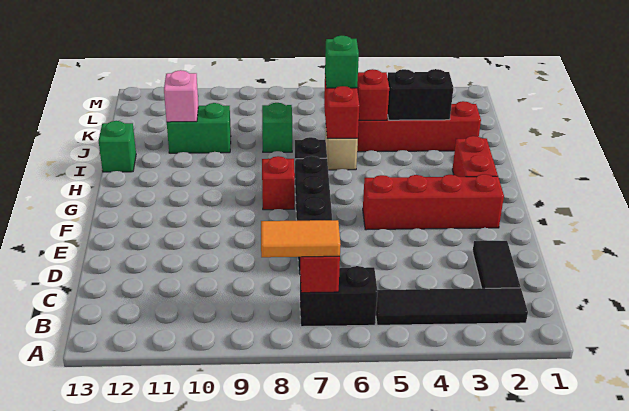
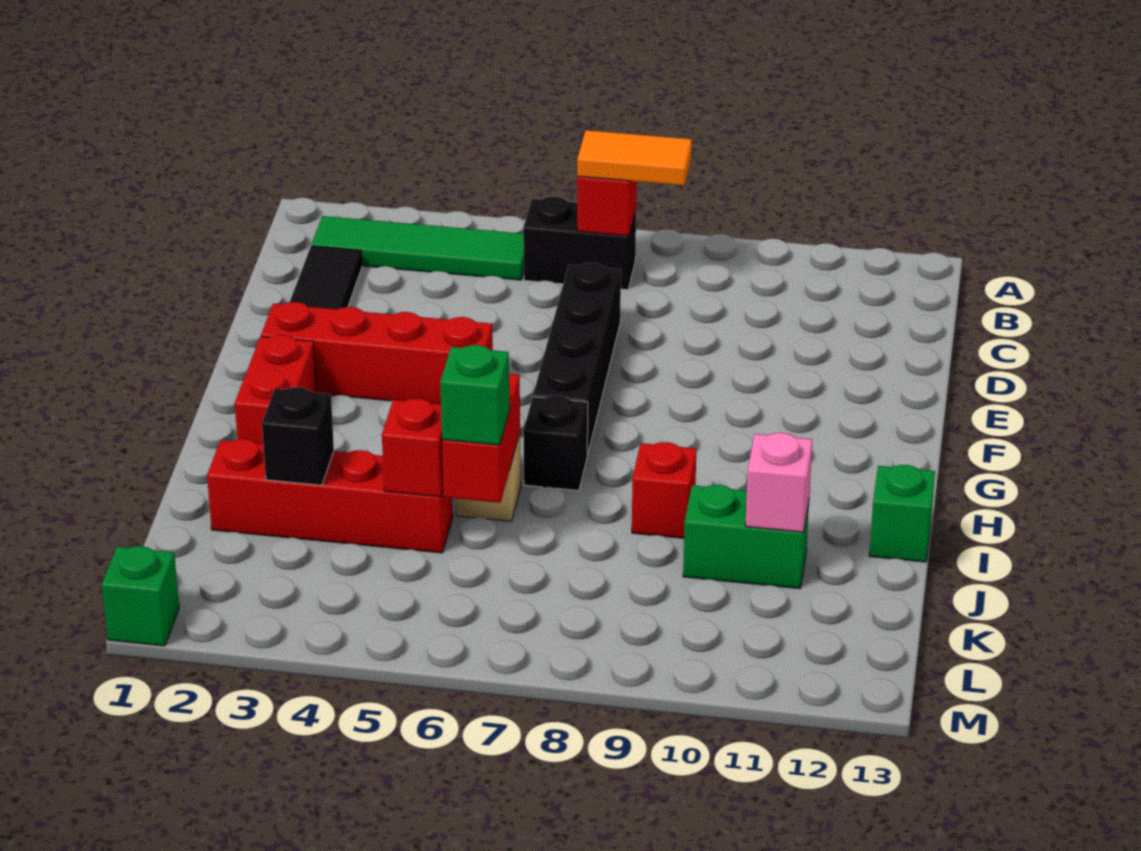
black 1x4 tile [376,288,528,325] -> green 1x4 tile [311,216,524,280]
red 1x1 brick [262,156,295,210] -> red 1x1 brick moved to [632,442,696,538]
black 1x2 brick [388,69,453,120] -> black 1x1 brick [262,387,334,485]
green 1x1 brick [262,103,292,152] -> green 1x1 brick moved to [102,546,179,646]

